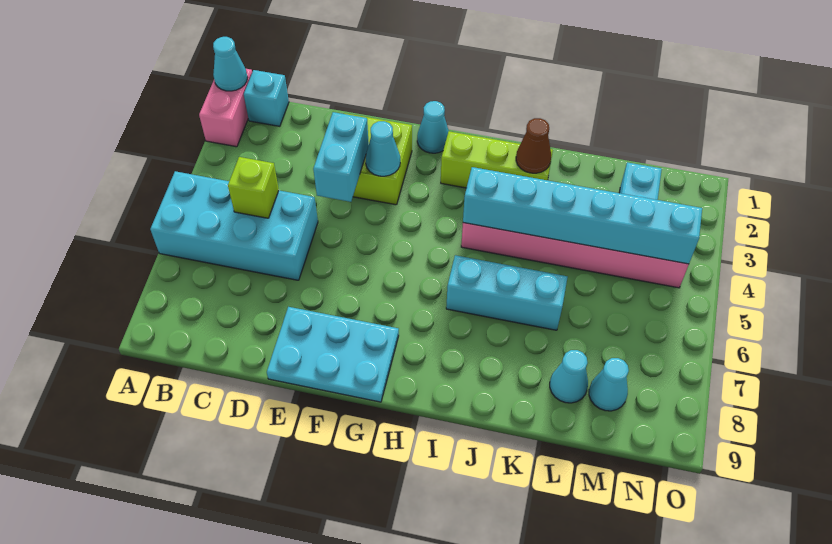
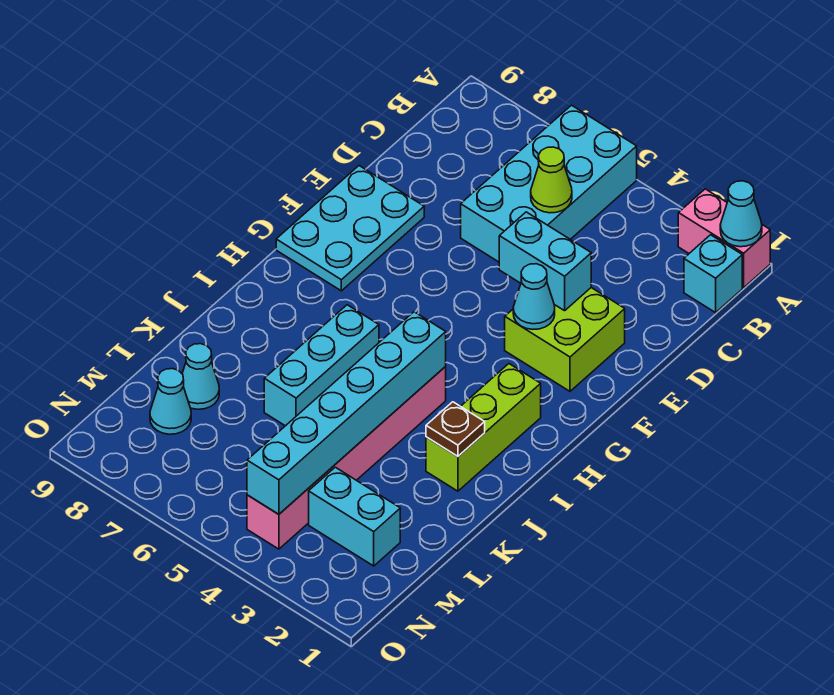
lime 1x1 brick [228,157,279,218] -> lime 1x1 cone [531,147,572,213]
cyan 1x1 cone [417,101,449,153] -> none
brown 1x1 cone [516,118,551,173] -> brown 1x1 plate [426,402,485,456]

